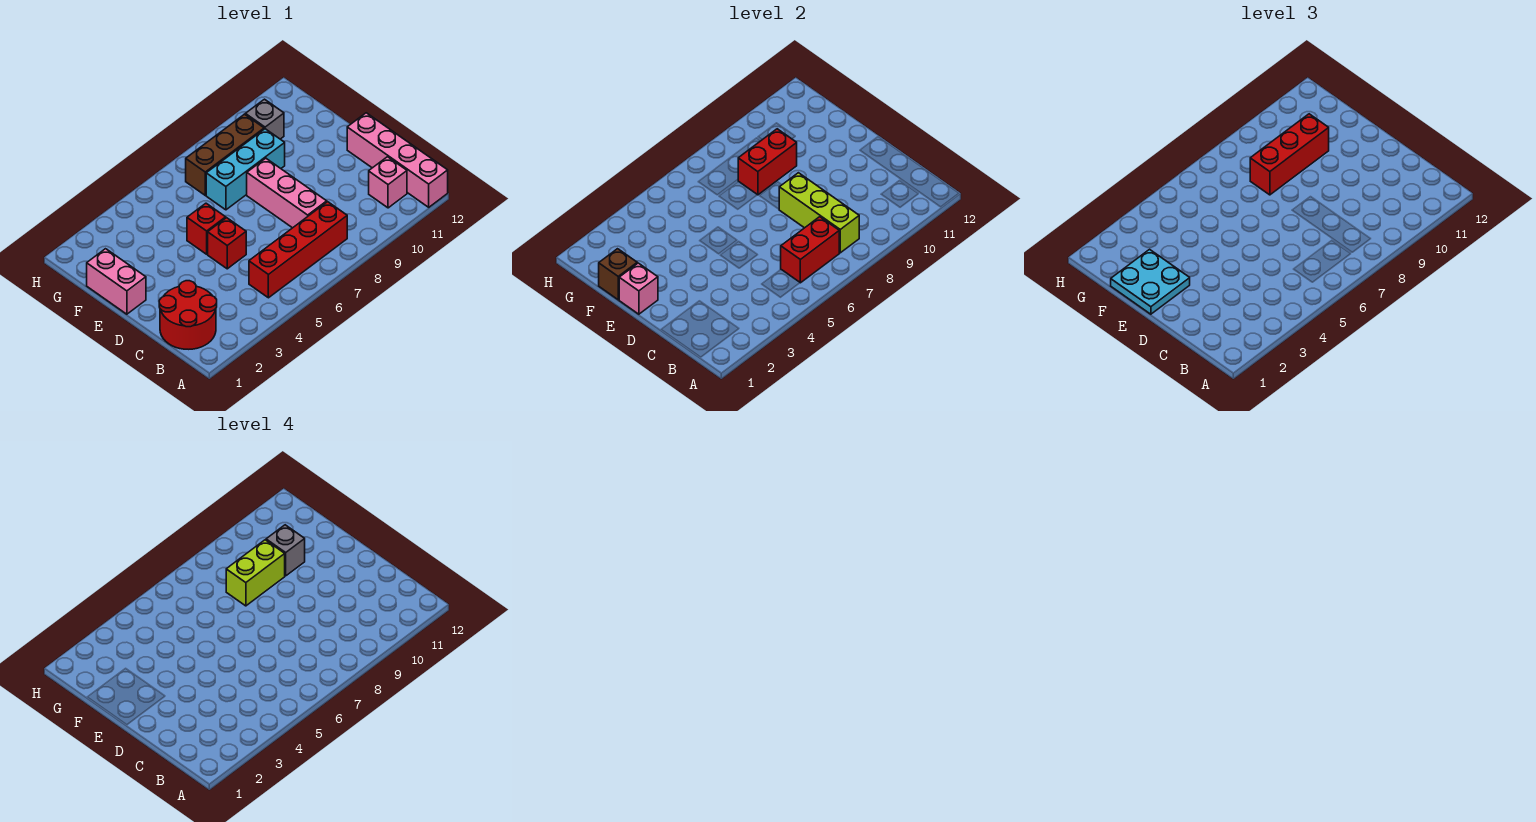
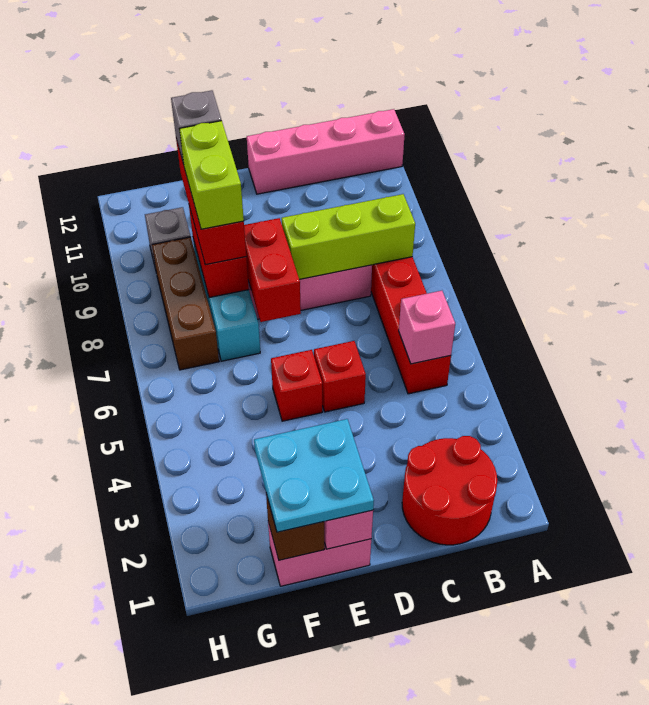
red 1x2 brick [781,217,839,283] -> red 1x2 brick moved to [244,218,301,322]
pink 1x1 brick [369,157,407,208] -> pink 1x1 brick moved to [399,291,455,364]

